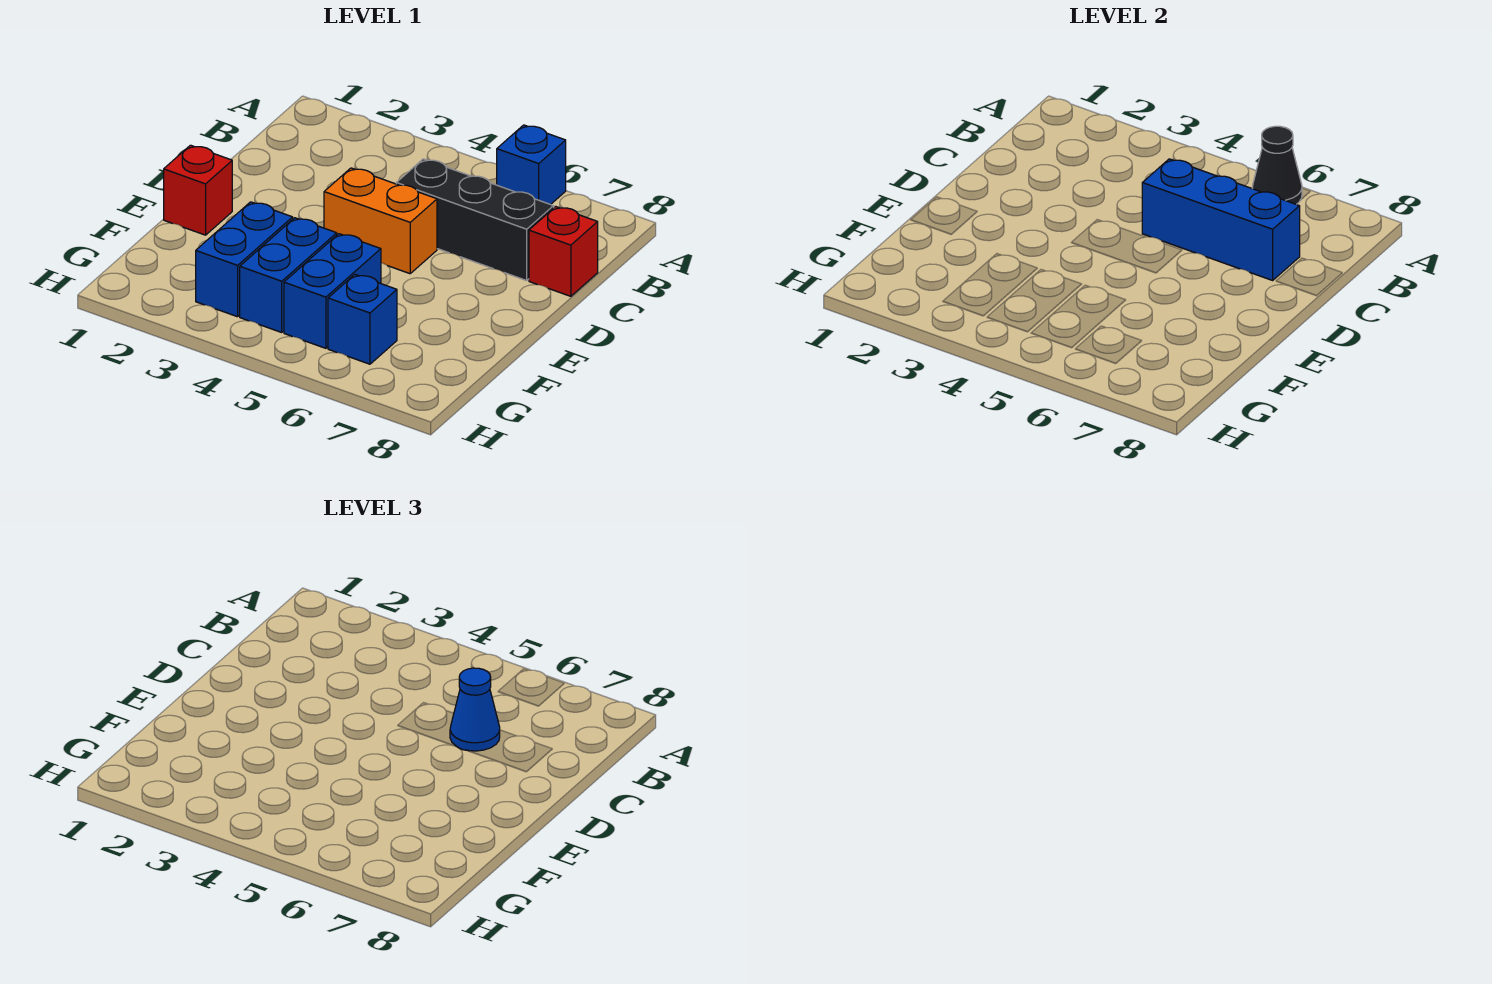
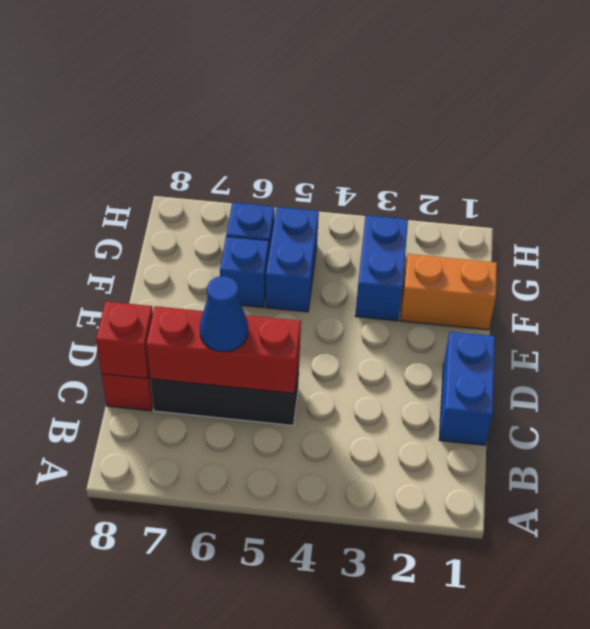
blue 1x1 brick [497,125,566,205] -> blue 1x1 brick moved to [220,236,269,307]
black 1x1 cone [1252,126,1302,204] -> none
blue 1x3 brick [1142,159,1300,280] -> red 1x3 brick [146,306,301,394]
orange 1x2 brick [324,168,437,274] -> orange 1x2 brick moved to [400,254,497,330]
red 1x1 brick [164,145,232,235] -> red 1x1 brick moved to [96,301,153,379]
blue 1x2 brick [240,218,337,332] -> blue 1x2 brick moved to [439,332,495,445]

